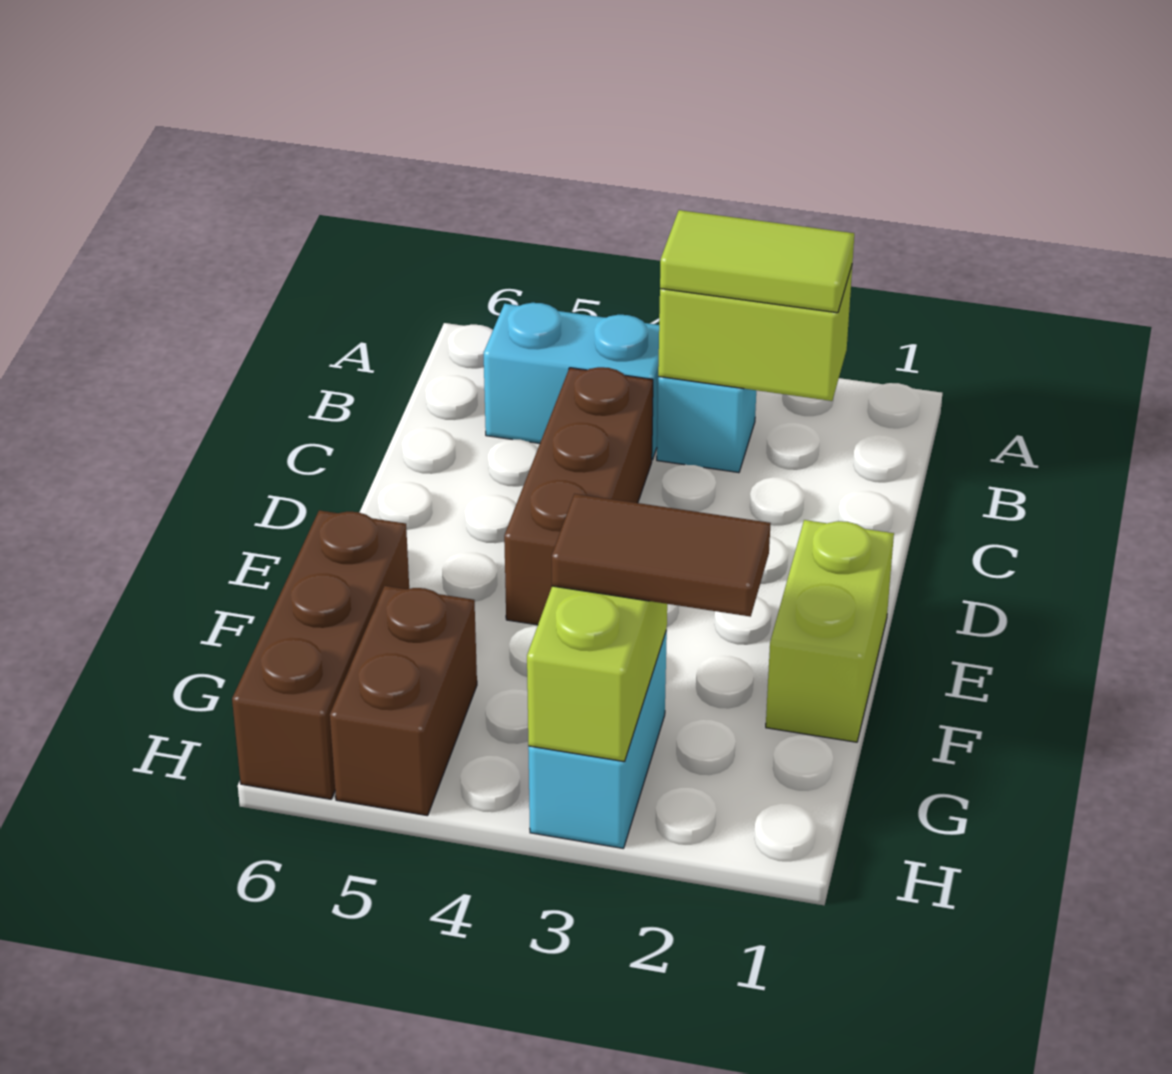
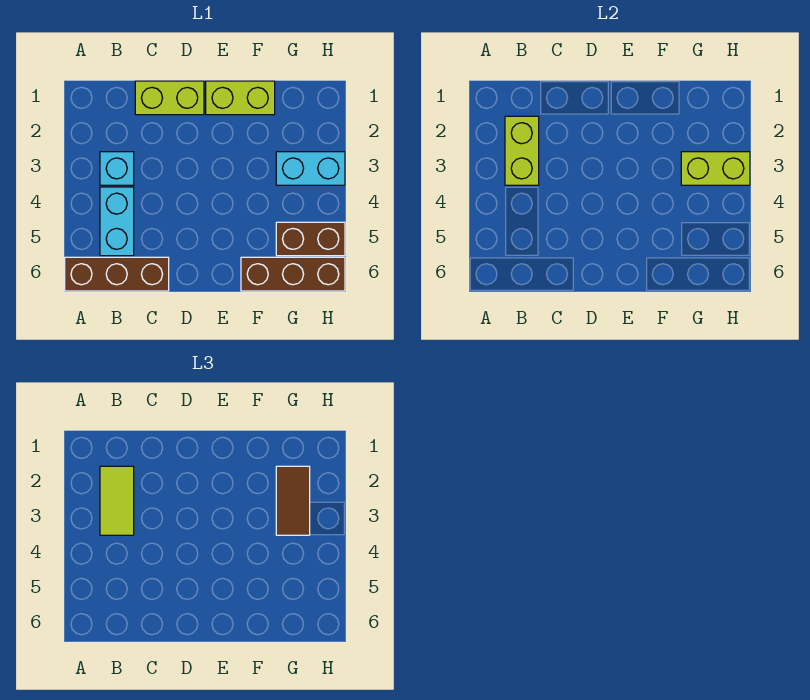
none -> lime 1x2 brick [135,81,204,115]
brown 1x3 brick [504,367,653,625] -> brown 1x3 brick moved to [65,257,169,291]

